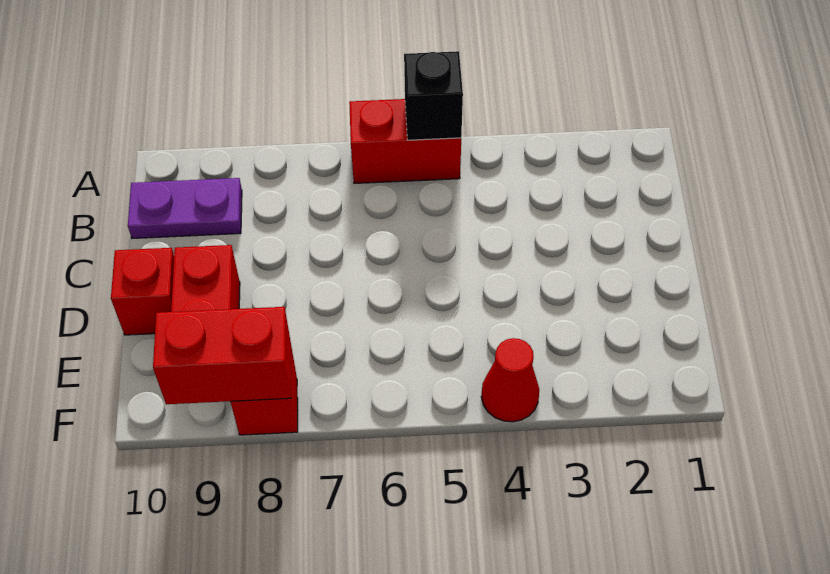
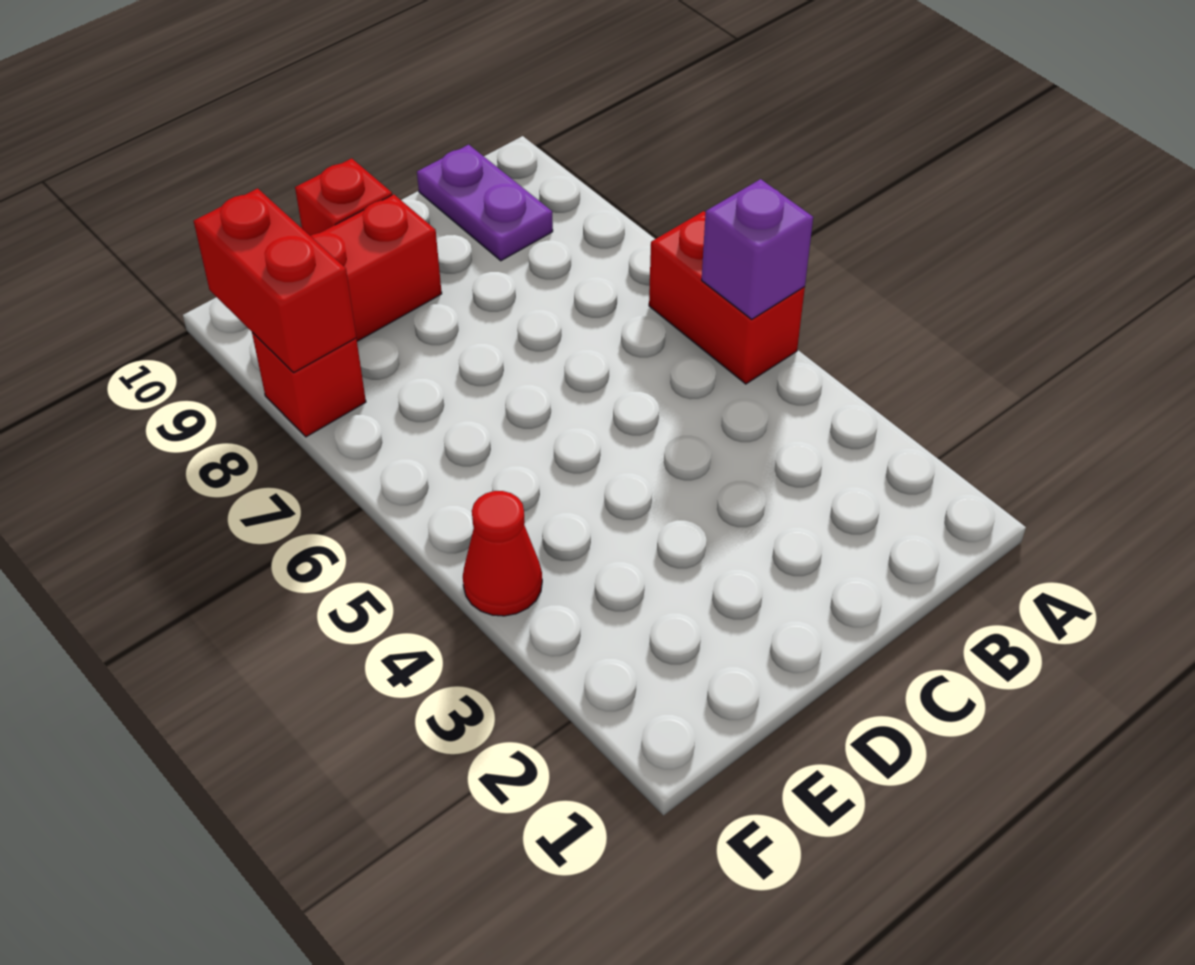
black 1x1 brick [404,51,463,140] -> purple 1x1 brick [702,179,813,319]

